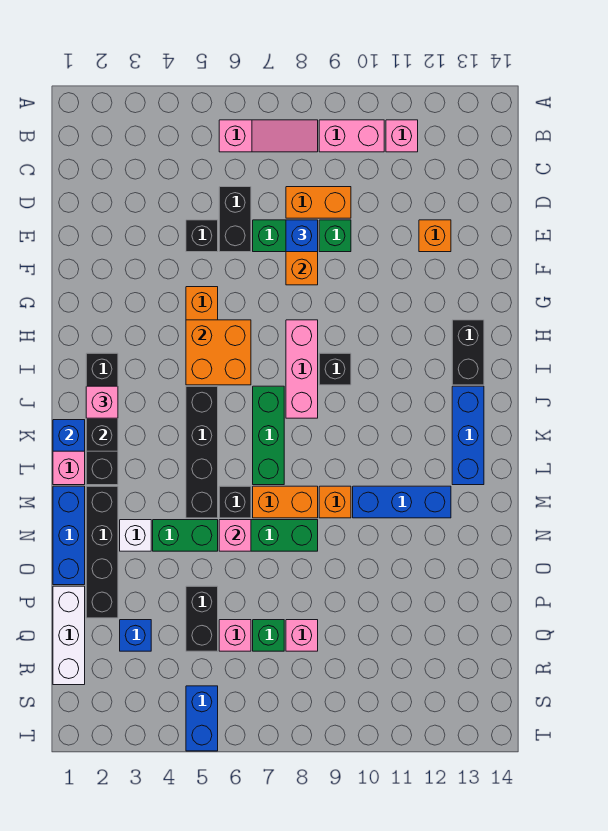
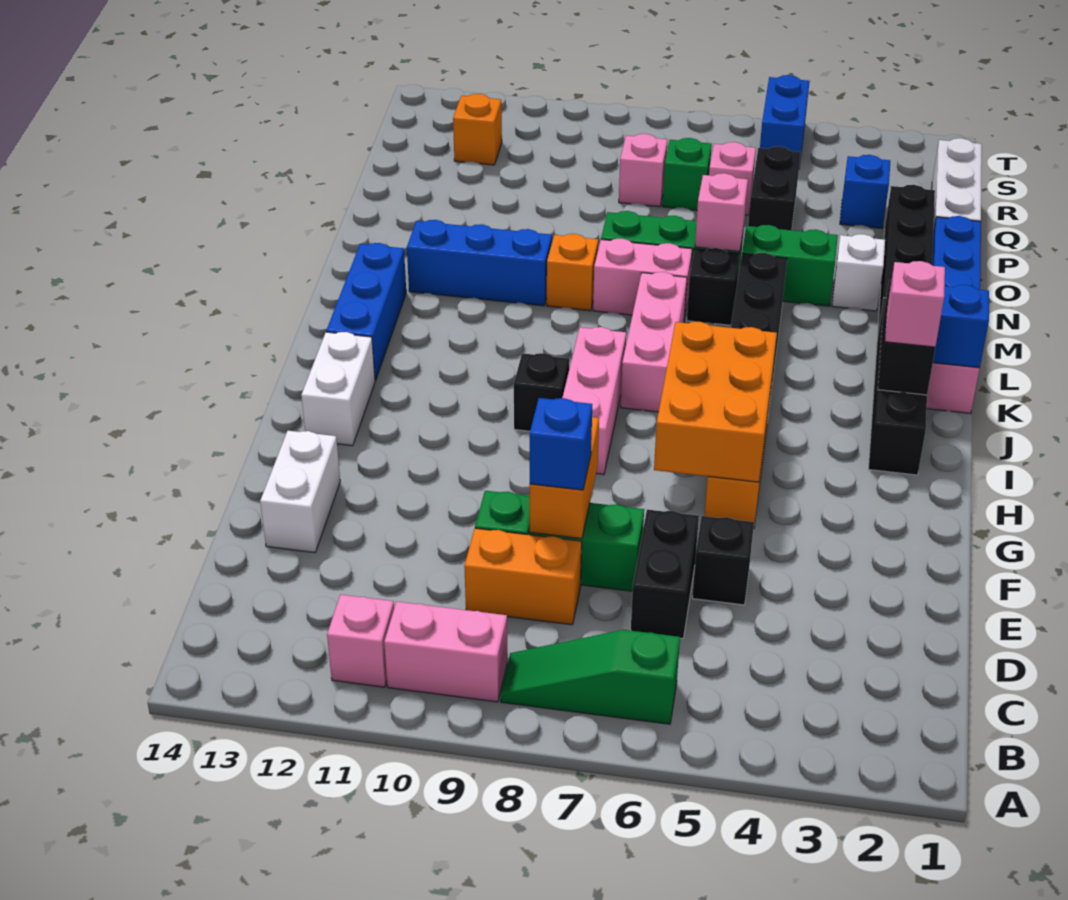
pink 1x3 slope [219,120,318,152] -> green 1x3 slope [501,630,680,724]
orange 1x1 brick [419,220,451,252] -> orange 1x1 brick moved to [453,94,502,165]
none -> white 1x2 brick [260,431,340,553]
orange 2x2 brick [186,320,251,385] -> orange 2x3 brick [654,322,777,482]
black 1x2 brick [452,320,484,385] -> white 1x2 brick [301,332,375,446]
green 1x3 brick [253,386,284,485] -> pink 1x3 brick [621,272,687,412]
orange 1x2 brick [253,486,318,518] -> pink 1x2 brick [593,239,692,320]

